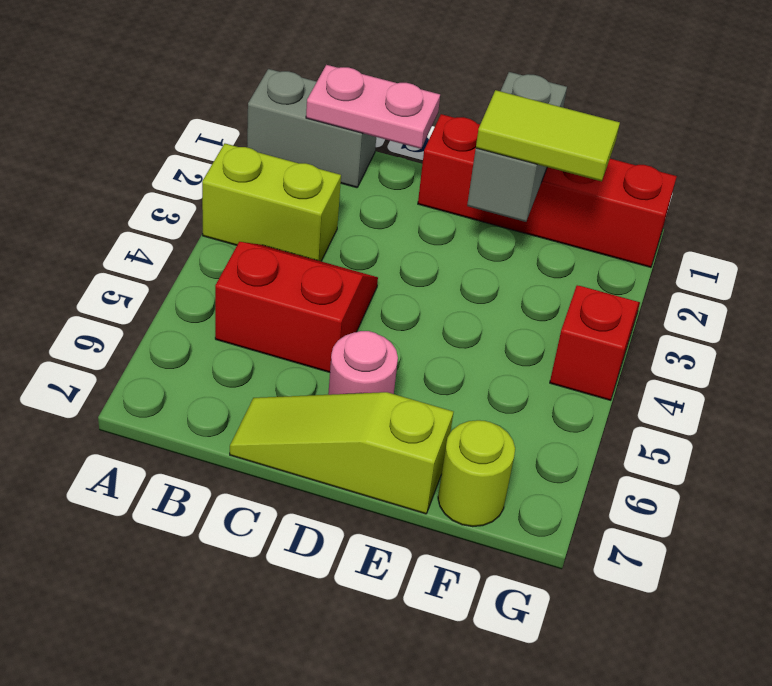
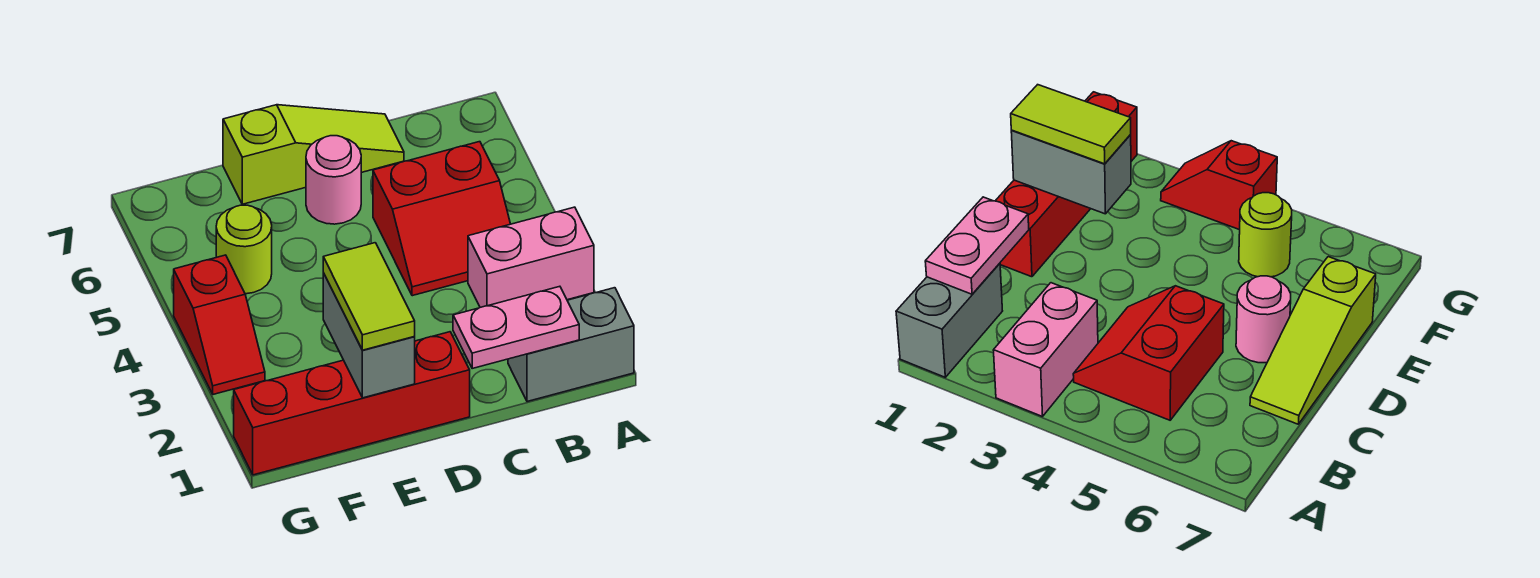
lime 1x2 brick [202,144,341,261] -> pink 1x2 brick [468,207,594,307]
lime 1x2 tile [476,90,620,181] -> lime 1x2 tile turned to [323,243,415,350]
lime 1x1 round brick [438,420,515,527] -> lime 1x1 round brick moved to [216,205,272,294]

